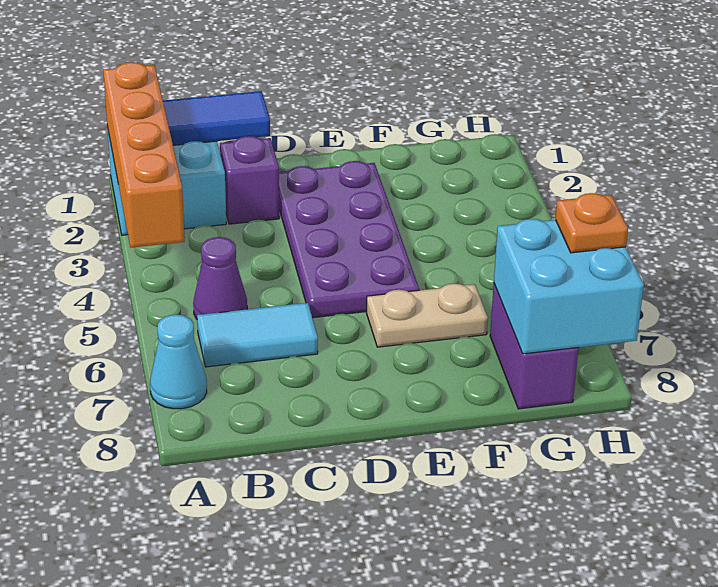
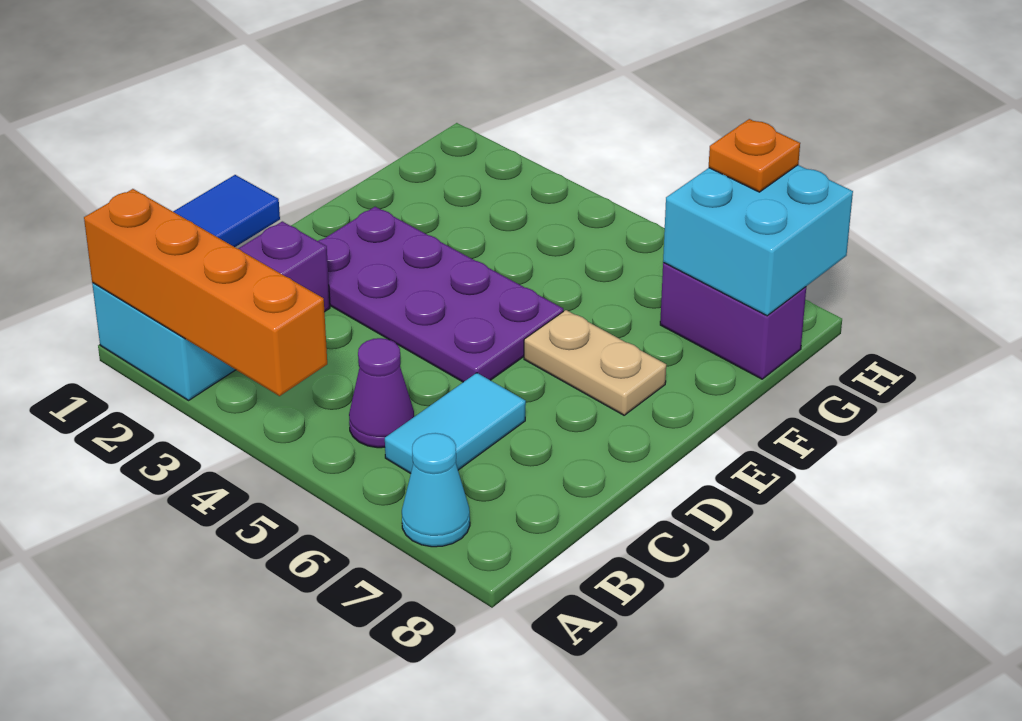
tan 1x2 plate [366,284,488,347] -> tan 1x2 plate turned to [524,310,666,415]

